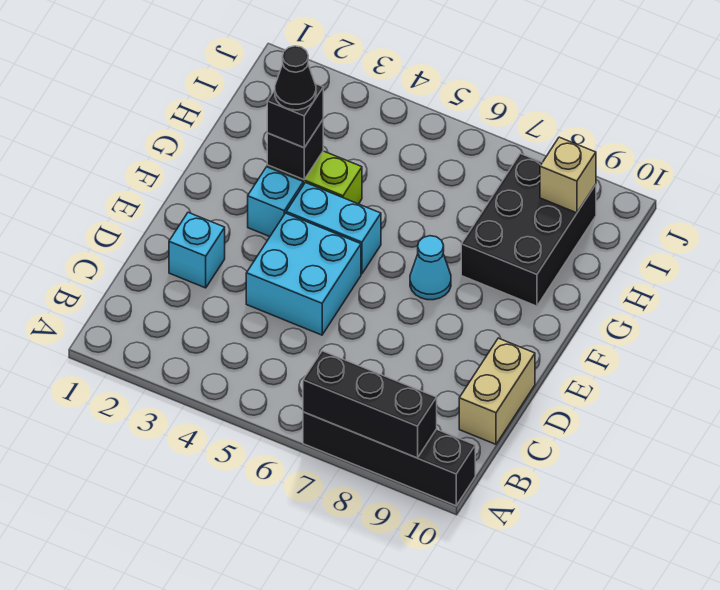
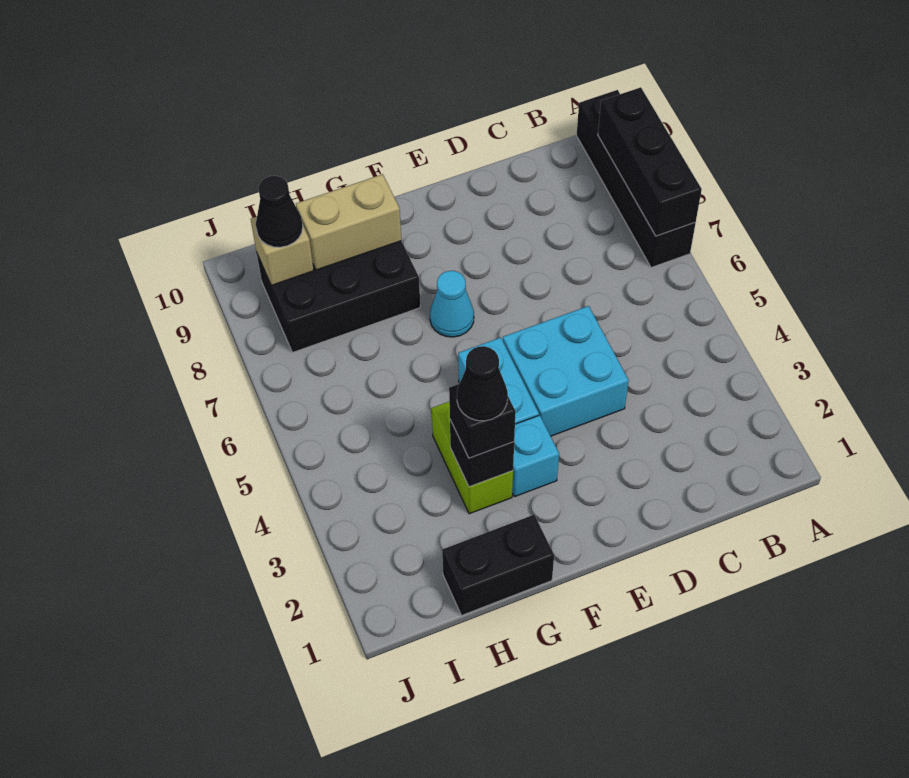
tan 1x2 brick [459,338,535,444] -> tan 1x2 brick moved to [296,174,402,270]
cyan 1x1 brick [169,212,225,288] -> none
none -> black 1x2 brick [442,515,554,615]
none -> black 1x1 cone [256,176,303,247]

